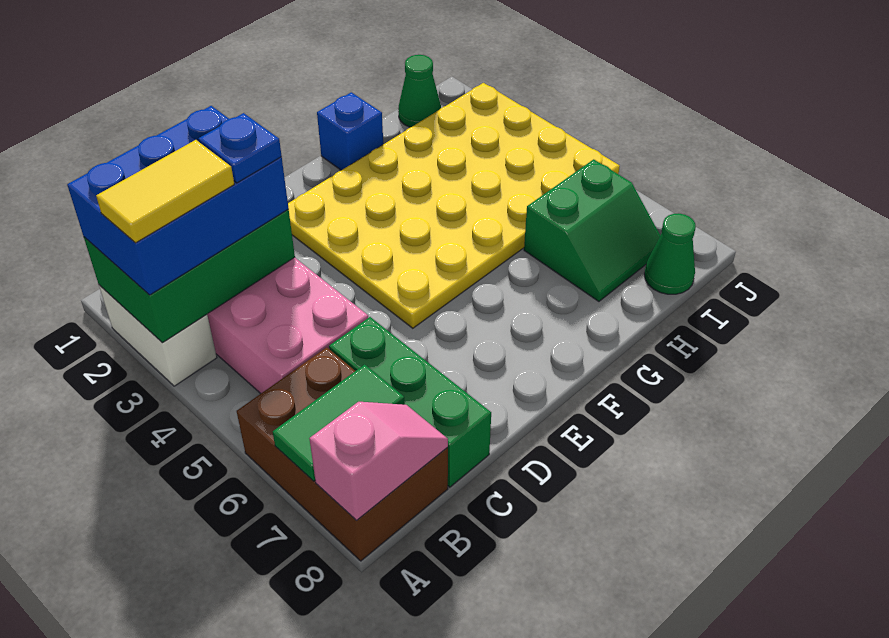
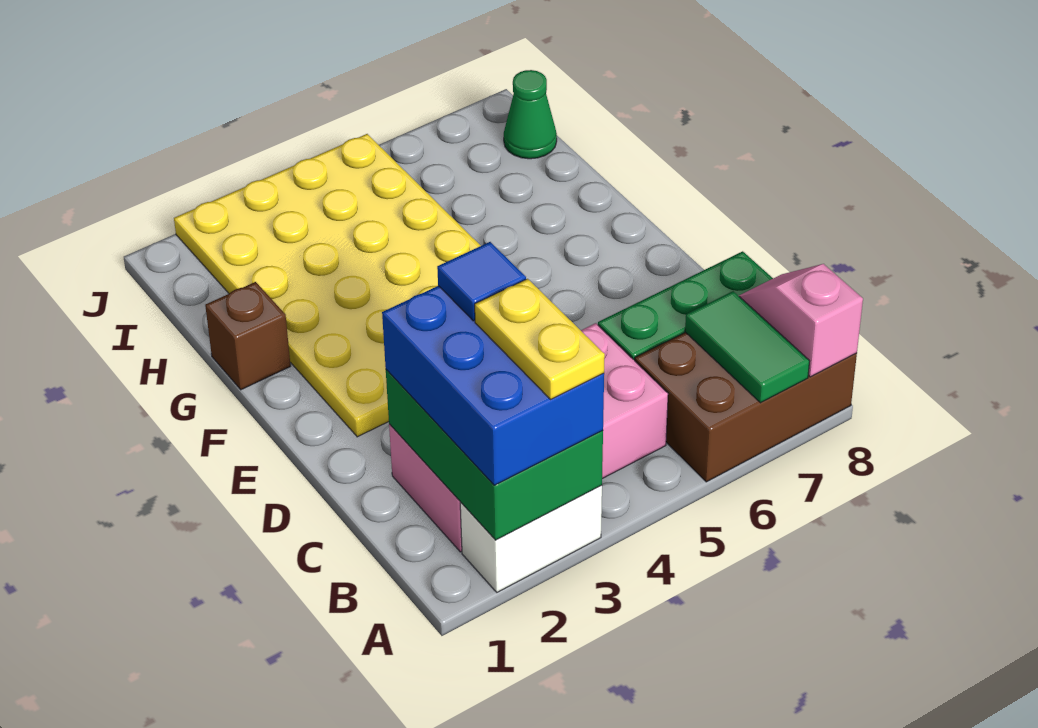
yellow 1x2 tile [96,140,234,243] -> yellow 1x2 plate [475,279,605,399]
blue 1x1 plate [198,113,282,183] -> blue 1x1 tile [437,242,526,321]
blue 1x1 brick [317,92,383,170] -> brown 1x1 brick [205,282,291,390]
green 2x2 slope [524,159,660,301] -> none
green 1x1 cone [398,55,441,127] -> none

